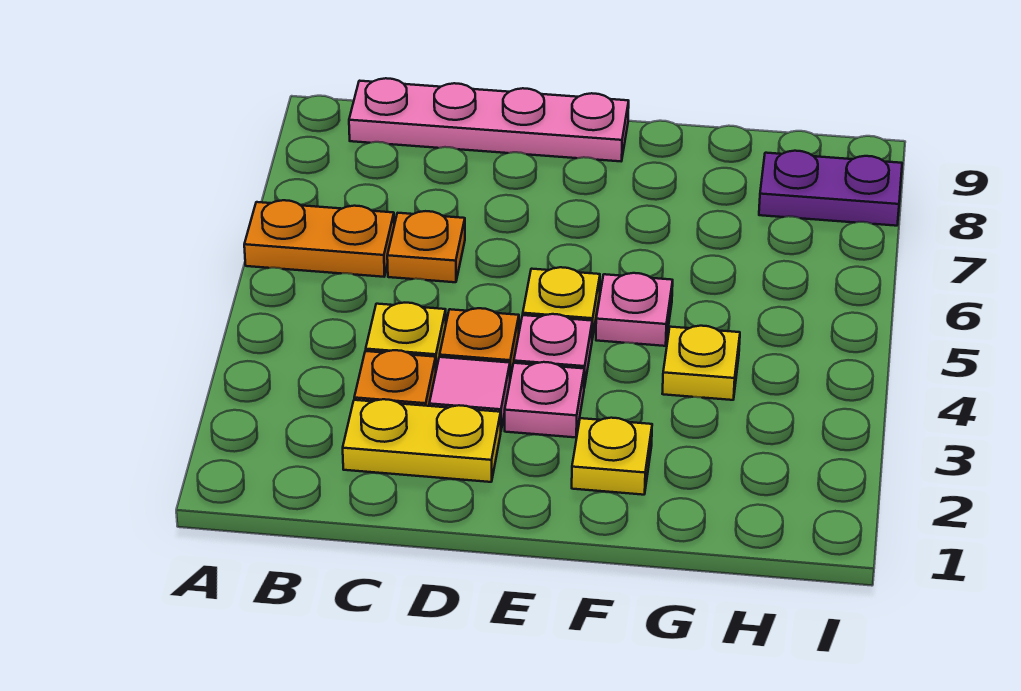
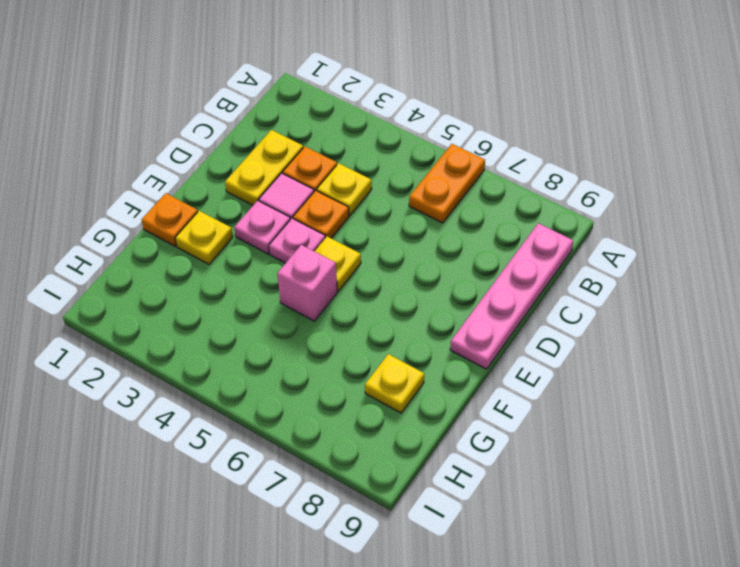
orange 1x1 plate [387,211,465,282] -> orange 1x1 plate moved to [142,193,198,246]
pink 1x1 plate [596,273,673,346] -> pink 1x1 brick [277,245,337,321]
yellow 1x1 plate [662,326,740,400] -> yellow 1x1 plate moved to [365,354,424,413]
purple 1x2 plate [759,151,902,226] -> none

